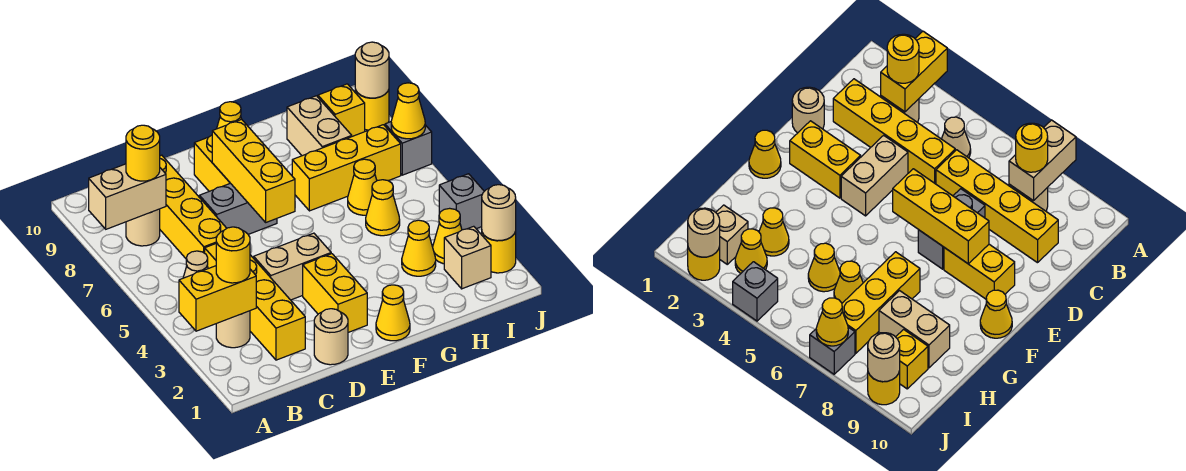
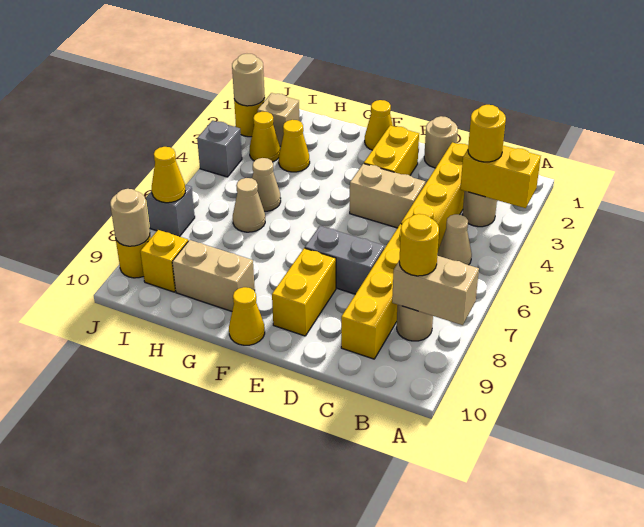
yellow 1x3 brick [212,119,295,222] -> none
yellow 1x3 brick [292,125,401,211] -> none
yellow 1x1 cone [366,180,400,236] -> tan 1x1 cone [252,158,281,211]
yellow 1x1 cone [348,159,377,215] -> tan 1x1 cone [233,178,265,232]
tan 1x2 brick [287,96,352,156] -> tan 1x2 brick turned to [172,240,255,311]

